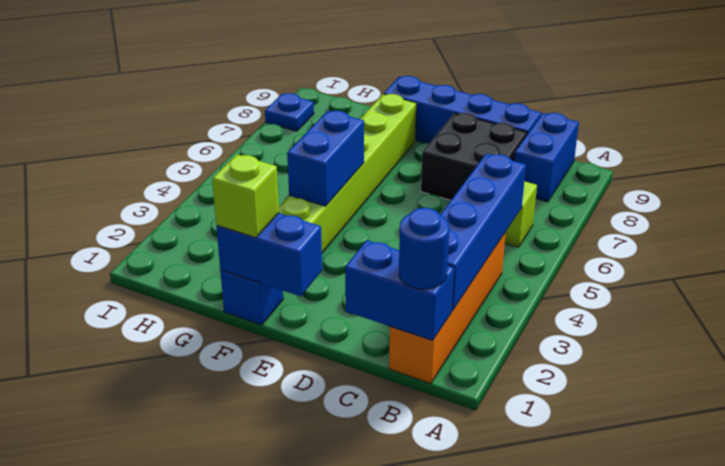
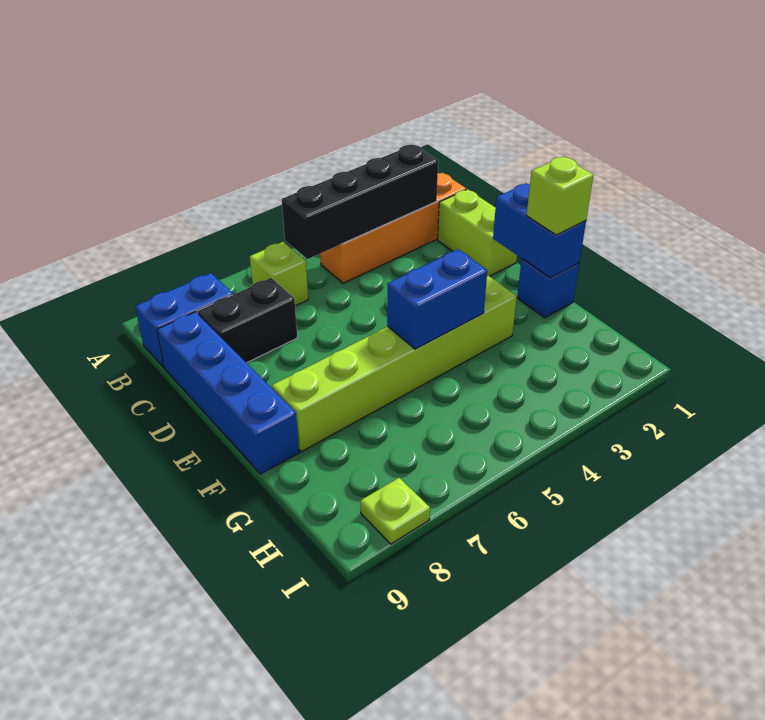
blue 1x2 brick [345,240,454,340] -> none
blue 1x1 round brick [399,208,449,289] -> none
blue 1x4 brick [440,154,526,311] -> black 1x4 brick [282,145,438,259]
none -> lime 1x2 brick [438,189,517,276]
black 2x2 brick [421,113,527,200] -> black 1x2 brick [197,278,297,363]
blue 1x1 plate [265,93,314,131] -> lime 1x1 plate [360,478,430,544]

